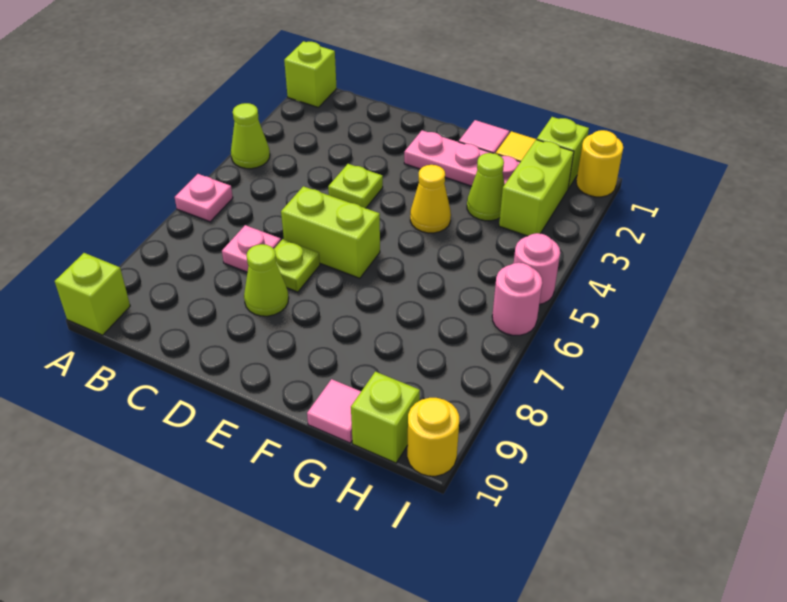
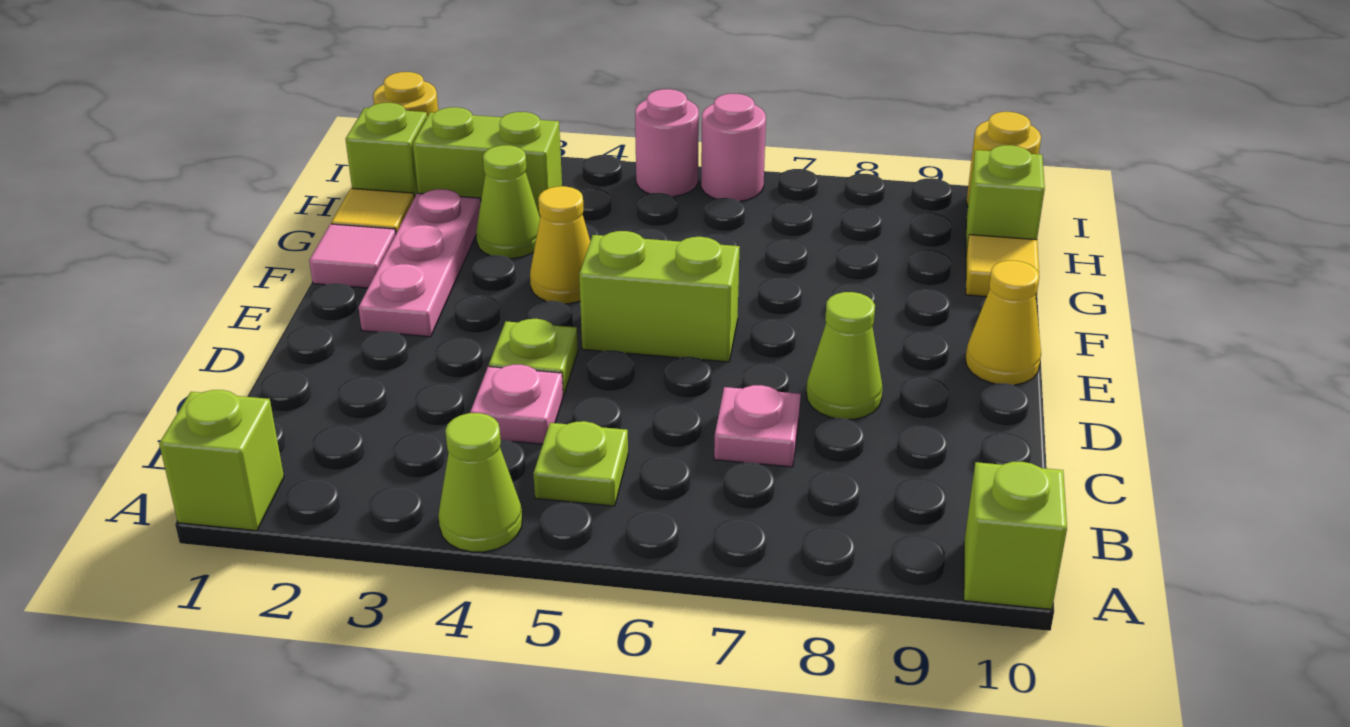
pink 1x1 plate [175,174,233,222] -> pink 1x1 plate moved to [470,365,563,444]
lime 1x2 brick [281,186,380,278] -> lime 1x2 brick turned to [579,231,740,362]
lime 1x1 plate [274,239,320,292] -> lime 1x1 plate moved to [533,421,628,506]
none -> yellow 1x1 cone [965,261,1041,385]
pink 1x1 tile [307,379,361,443] -> yellow 1x1 tile [966,235,1039,297]

